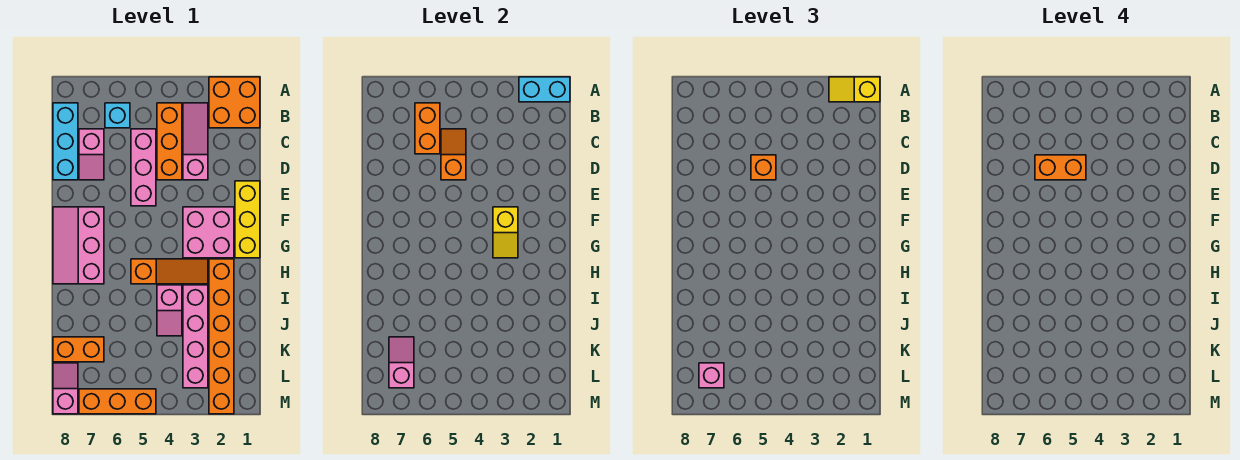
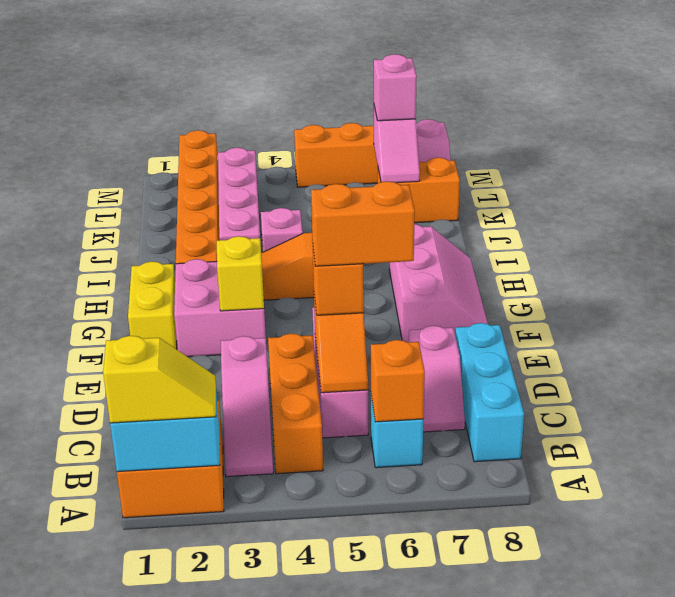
orange 1x2 brick [415,103,440,154] -> orange 1x1 brick [371,340,425,422]
pink 1x2 slope [79,129,104,180] -> pink 1x2 slope turned to [409,326,465,432]
yellow 1x3 brick [235,181,260,258] -> yellow 1x2 brick [128,261,177,349]

